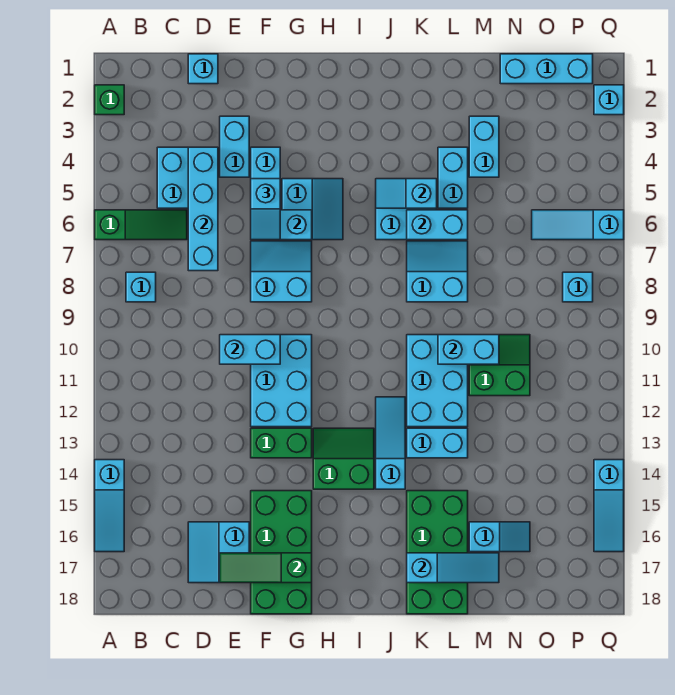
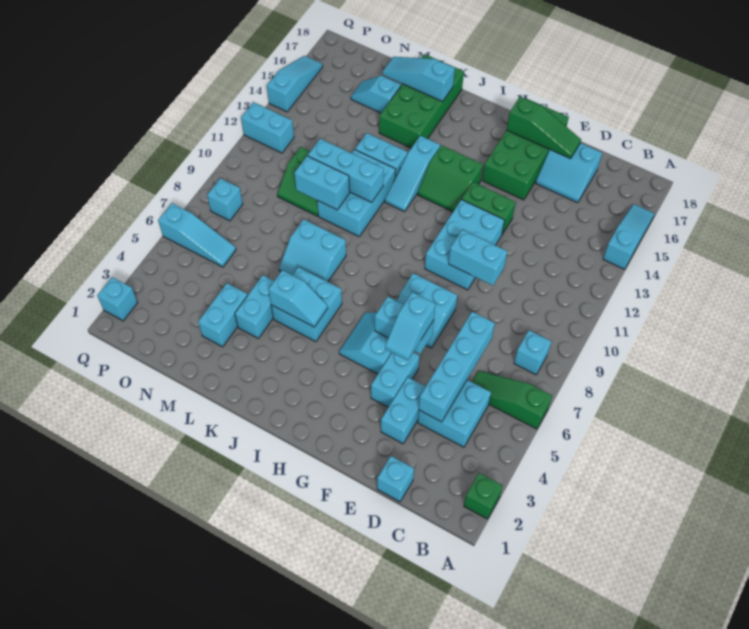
cyan 2x2 slope [188,522,249,583] -> cyan 2x2 slope turned to [536,143,602,203]
cyan 1x2 slope [251,179,280,240] -> cyan 1x2 slope turned to [385,292,435,361]
cyan 1x2 brick [407,210,468,240] -> cyan 1x2 brick moved to [241,102,294,153]
cyan 1x3 brick [500,54,593,84] -> cyan 1x3 brick moved to [308,139,384,203]

